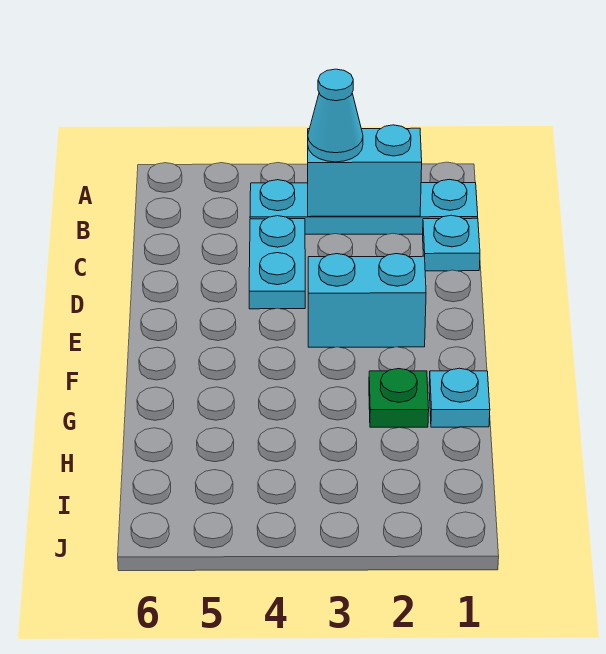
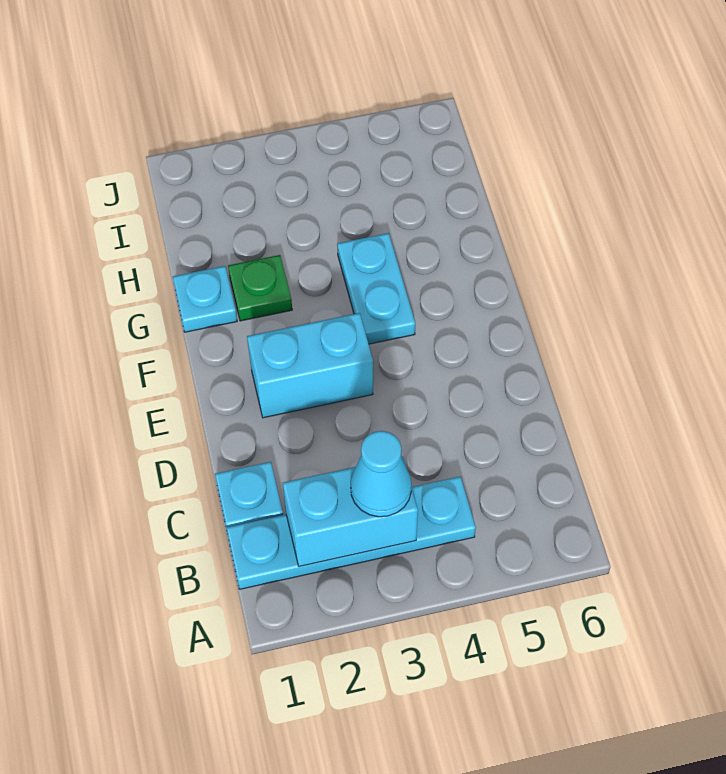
cyan 1x2 plate [249,216,305,309] -> cyan 1x2 plate moved to [337,233,415,344]

